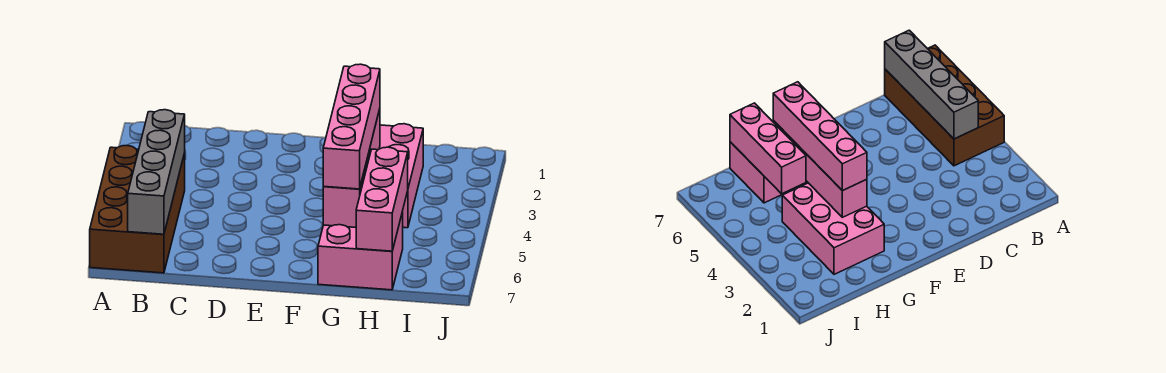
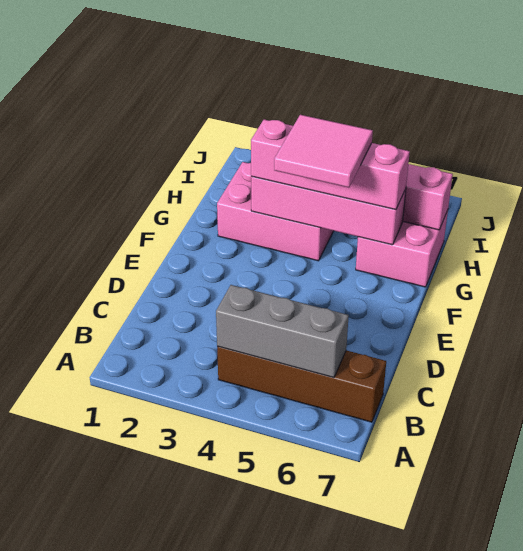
brown 2x4 brick [90,146,185,273] -> brown 1x4 brick [217,346,386,422]
grey 1x4 brick [128,110,185,234] -> grey 1x3 brick [216,285,349,377]
none -> pink 2x2 tile [274,115,373,188]

